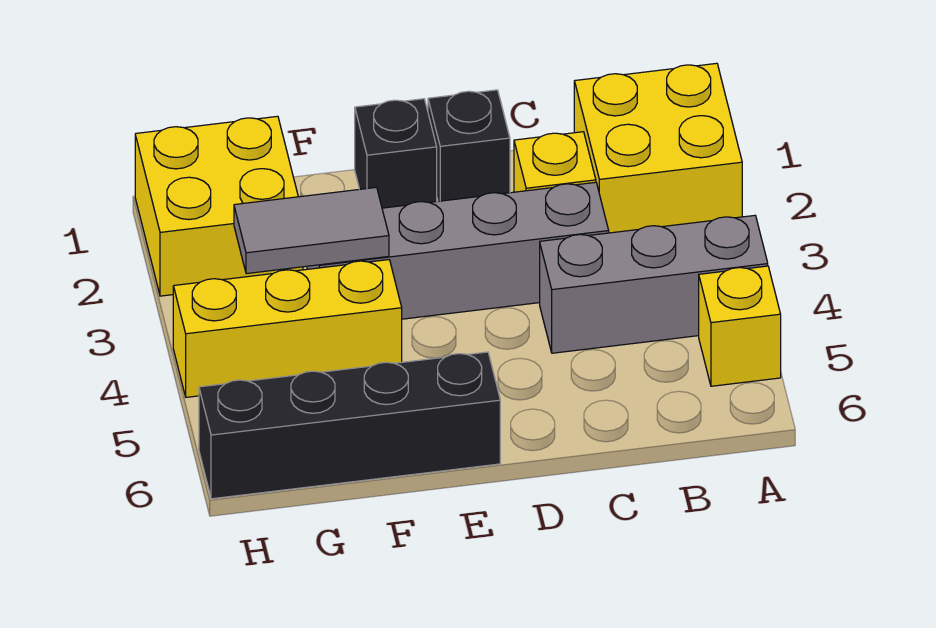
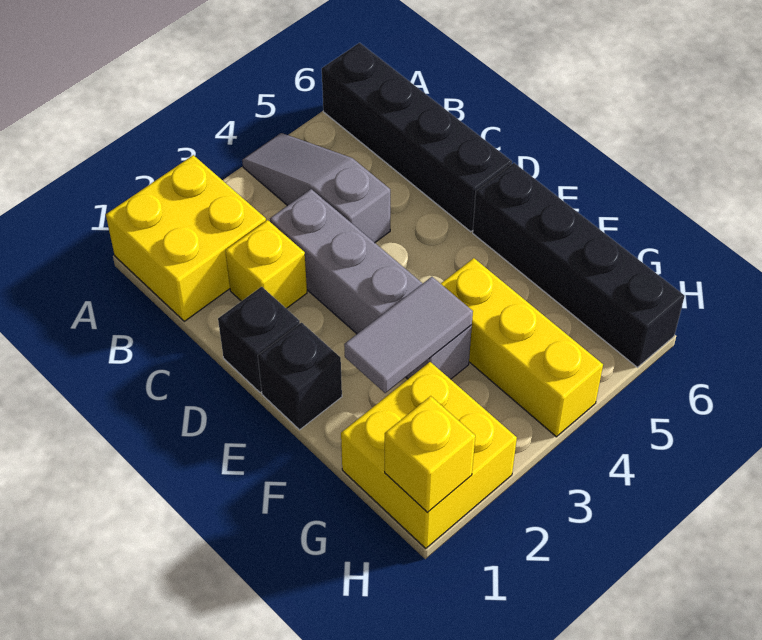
grey 1x3 brick [540,215,768,353] -> grey 1x3 slope [242,133,390,243]
yellow 1x1 brick [699,266,781,386] -> yellow 1x1 brick moved to [385,396,475,512]
none -> black 1x4 brick [322,43,512,232]
grey 1x2 tile [234,187,389,274] -> grey 1x2 tile turned to [344,277,473,393]

